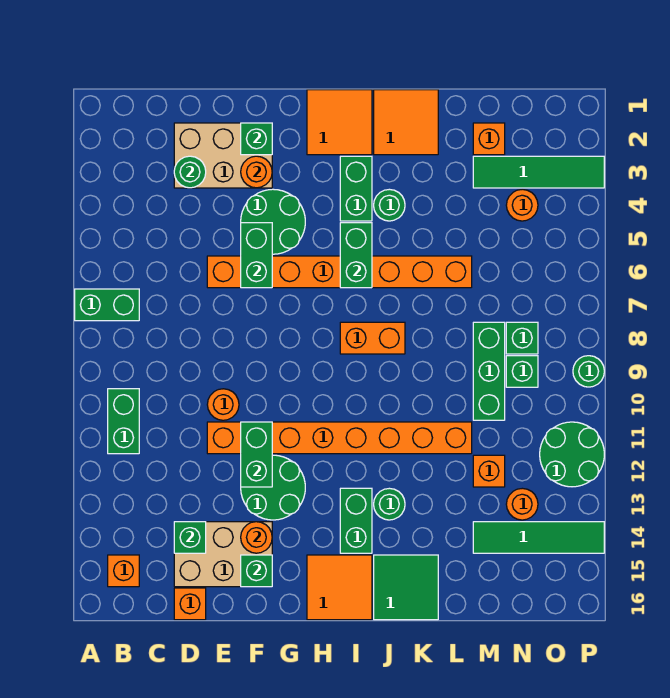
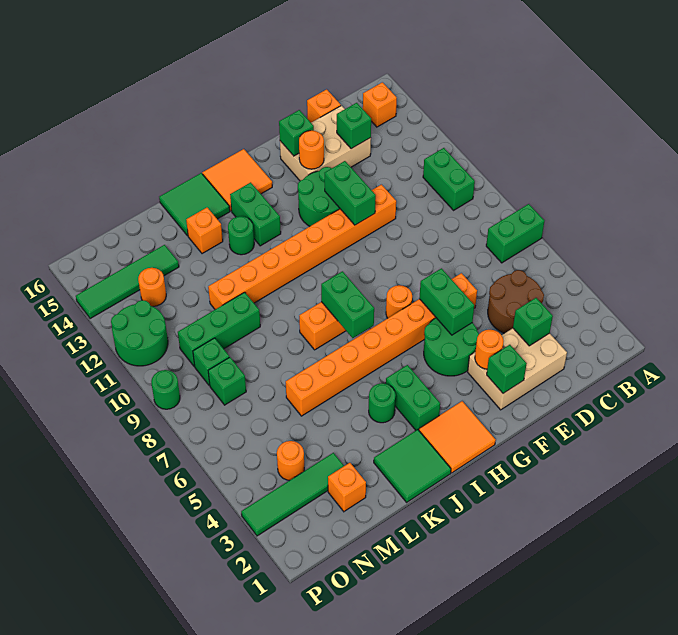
none -> brown 2x2 round brick [488,270,544,333]
green 1x1 round brick [174,156,206,188] -> green 1x1 brick [513,298,553,346]
orange 1x1 round brick [207,389,239,420] -> orange 1x1 round brick moved to [386,285,412,318]
green 1x2 brick [340,223,372,288] -> green 1x2 brick moved to [321,271,374,338]
orange 2x2 tile [374,90,438,155] -> green 2x2 tile [374,430,451,502]
green 1x3 brick [473,322,505,420] -> green 1x3 brick turned to [178,292,260,367]
orange 1x1 brick [473,455,505,487] -> orange 1x1 brick moved to [186,208,223,254]

